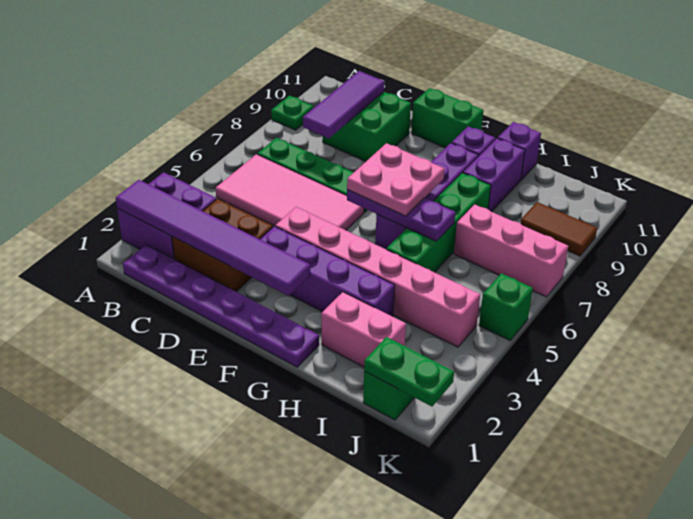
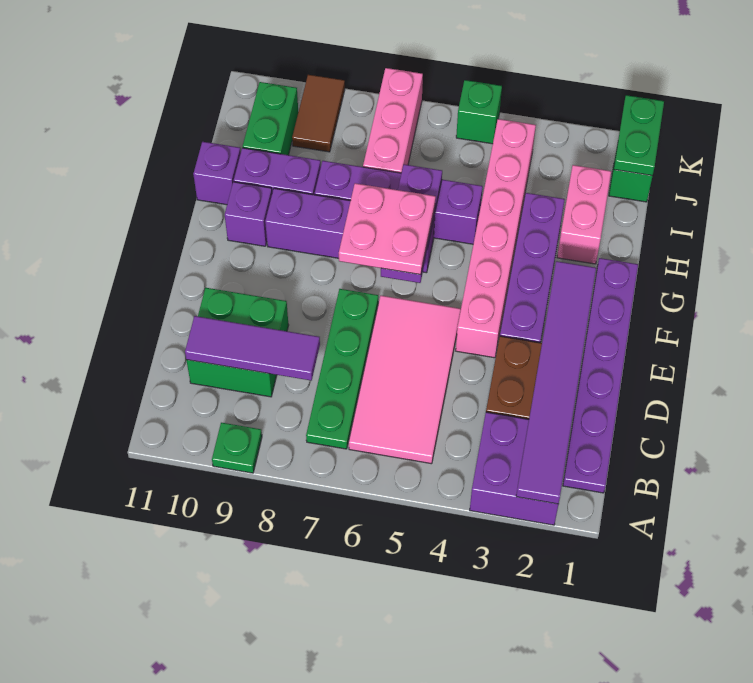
green 1x2 brick [411,88,483,148] -> green 1x2 brick moved to [243,82,298,155]
green 1x4 brick [387,173,491,272] -> purple 1x4 brick [315,161,483,244]

